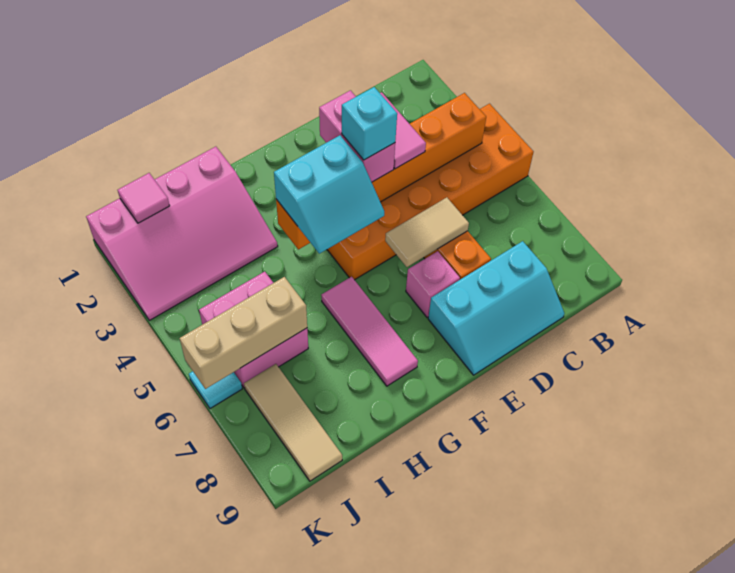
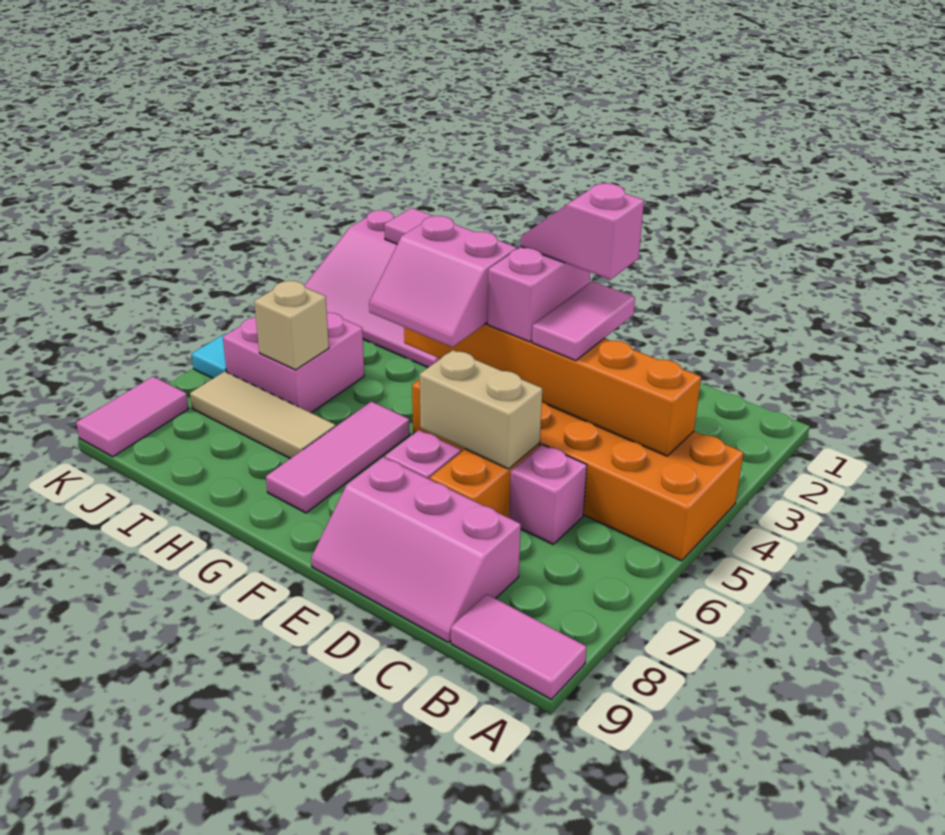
none -> pink 1x2 tile [451,594,587,699]
none -> pink 1x1 brick [509,445,587,544]
cyan 2x3 slope [428,241,564,375] -> pink 2x3 slope [311,457,521,642]
none -> pink 1x2 slope [521,183,644,280]
tan 1x2 tile [385,197,469,267] -> tan 1x2 brick [420,350,542,469]
cyan 1x1 brick [342,87,397,160] -> none
cyan 2x2 slope [274,135,384,254] -> pink 2x2 slope [369,216,517,347]
tan 1x3 brick [180,277,307,389] -> tan 1x1 brick [254,281,329,370]
tan 1x3 tile [244,364,342,481] -> tan 1x3 tile turned to [190,371,335,459]
none -> pink 1x2 tile [76,377,189,457]

